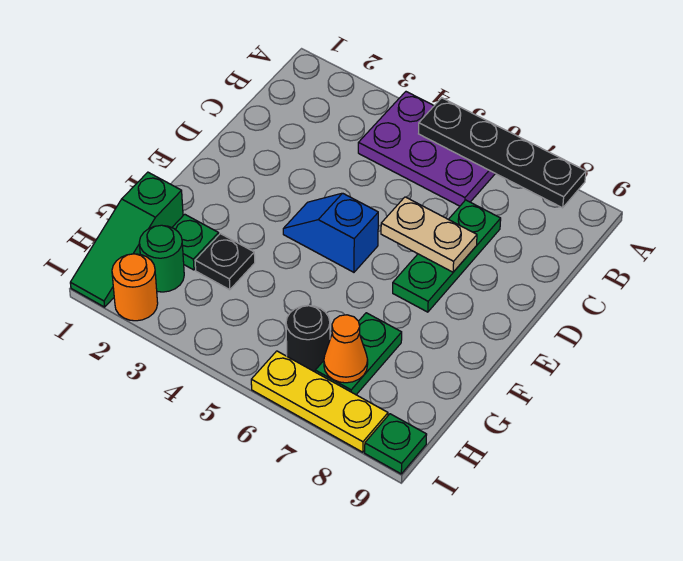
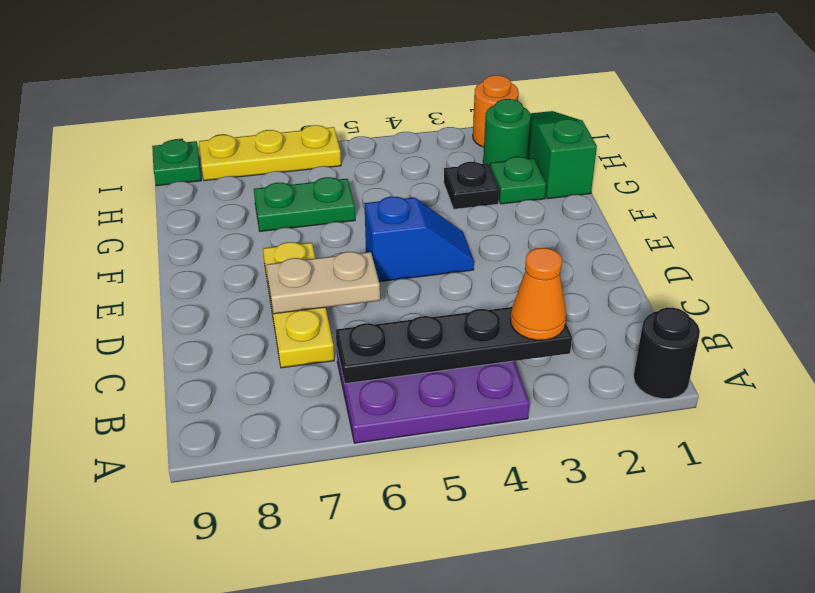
black 1x4 plate [419,98,586,208] -> black 1x4 plate moved to [336,307,572,384]
green 1x3 plate [393,200,501,312] -> yellow 1x3 plate [263,242,334,368]
green 1x2 plate [315,313,402,395] -> green 1x2 plate turned to [254,177,355,231]
black 1x1 round brick [286,305,330,372] -> black 1x1 round brick moved to [634,308,700,399]
orange 1x1 cone [324,315,368,383] -> orange 1x1 cone moved to [510,248,566,340]

